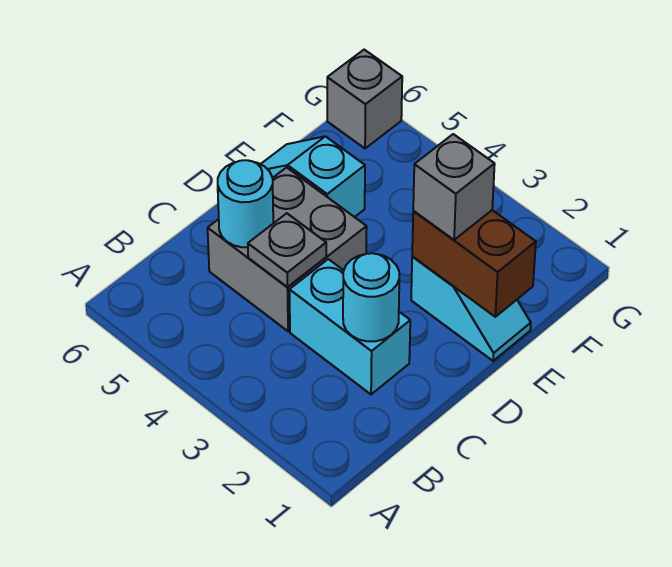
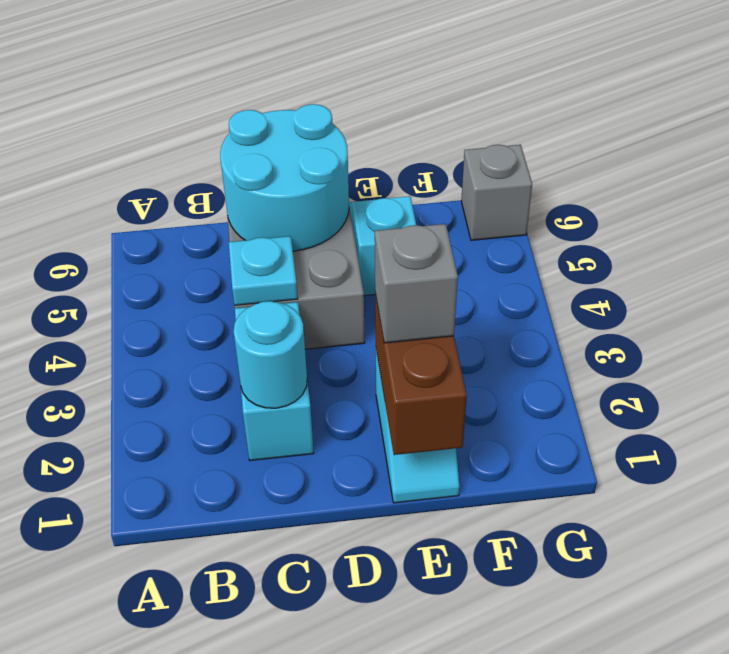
grey 1x1 plate [248,213,326,287] -> cyan 1x1 plate [229,236,298,305]
cyan 1x1 round brick [218,160,273,247] -> cyan 2x2 round brick [220,104,349,251]

